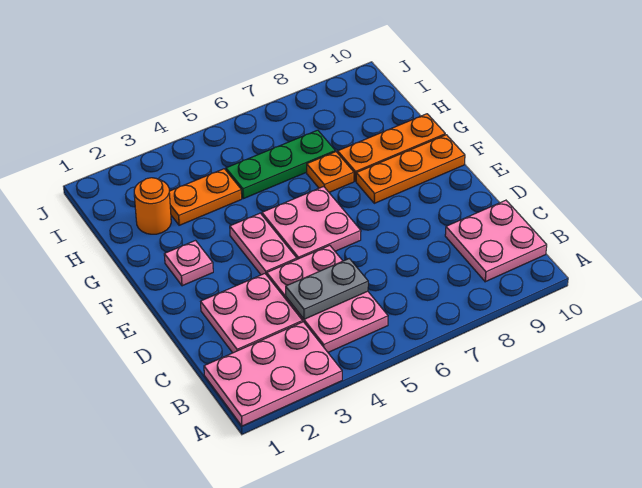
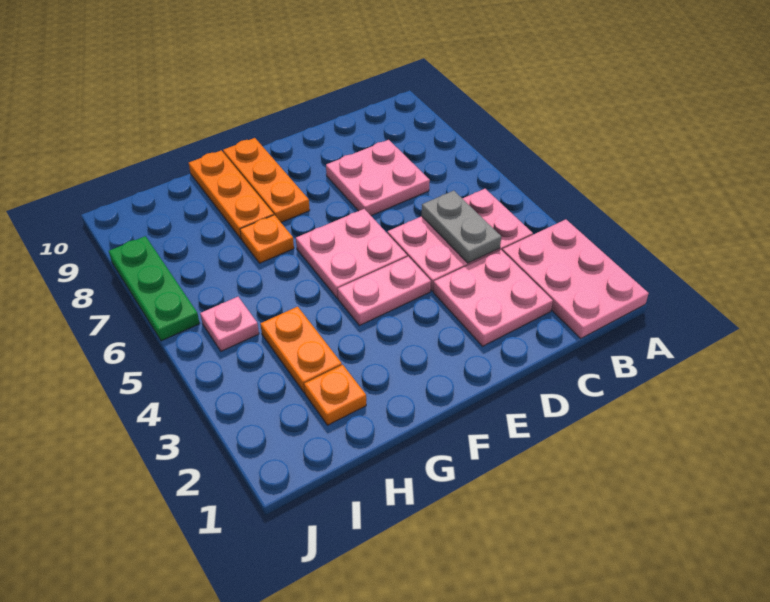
pink 2x2 plate [445,200,547,282] -> pink 2x2 plate moved to [326,140,430,216]
pink 1x1 plate [164,241,213,286] -> pink 1x1 plate moved to [200,297,259,351]
orange 1x1 round brick [134,178,171,234] -> orange 1x1 plate [304,365,366,425]
green 1x3 plate [226,130,335,199] -> green 1x3 plate moved to [109,236,200,341]

